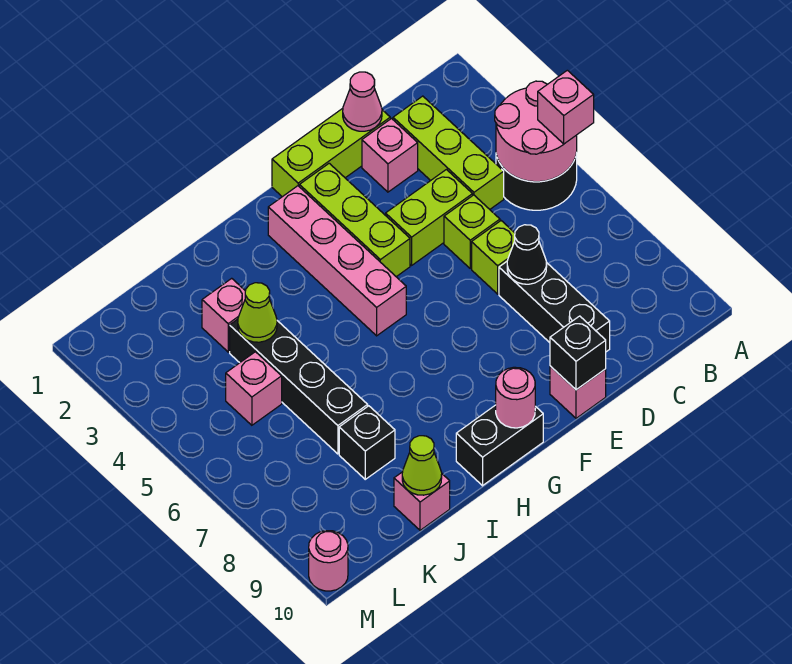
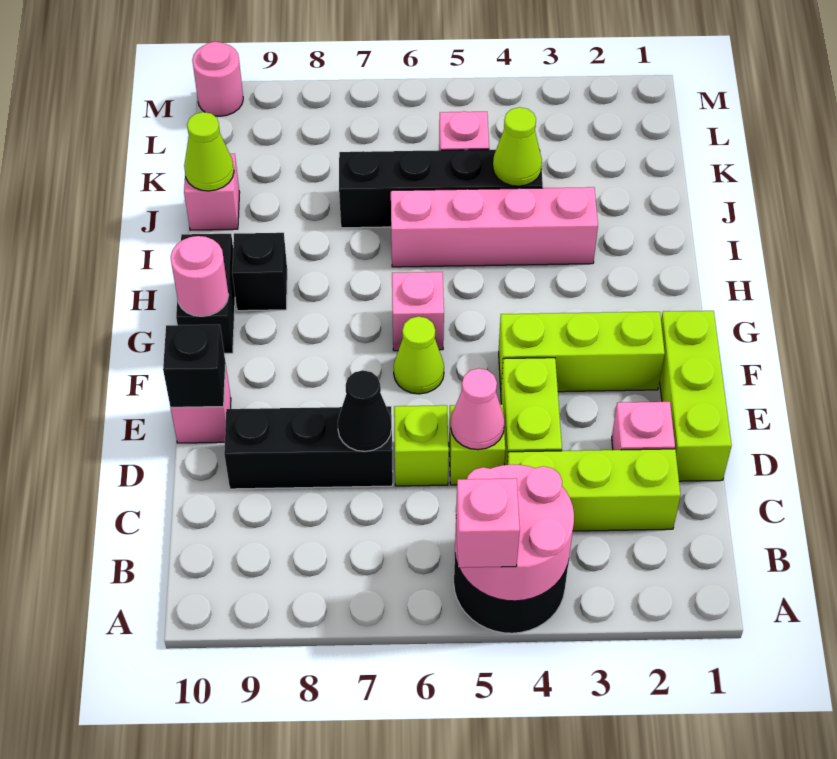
pink 1x1 cone [343,72,382,131] -> pink 1x1 cone moved to [451,368,505,450]
none -> lime 1x1 cone [394,316,444,394]
pink 1x4 brick [268,186,406,336] -> pink 1x4 brick moved to [391,187,598,267]
pink 1x1 brick [202,278,245,352] -> pink 1x1 brick moved to [392,272,444,351]
black 1x1 brick [339,406,395,479] -> black 1x1 brick moved to [232,233,287,311]

